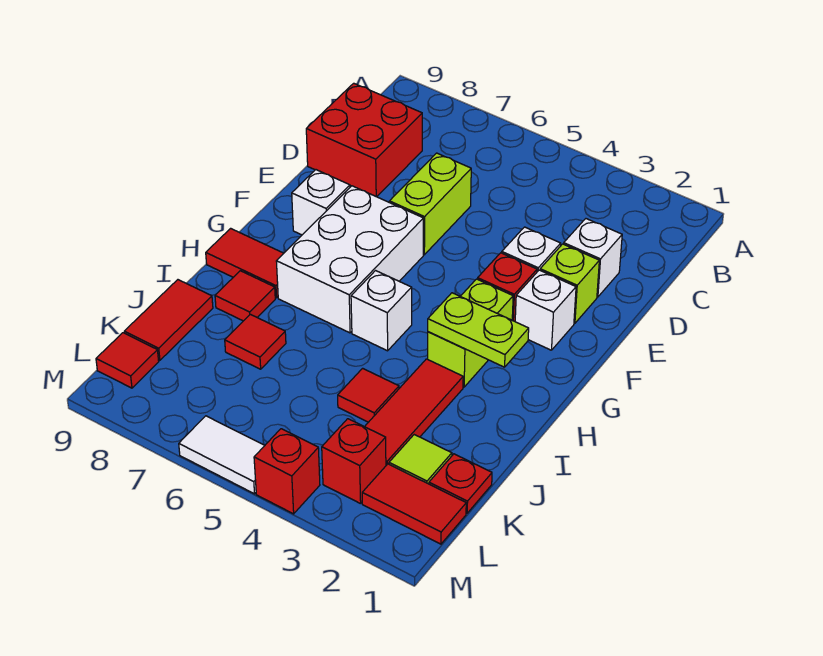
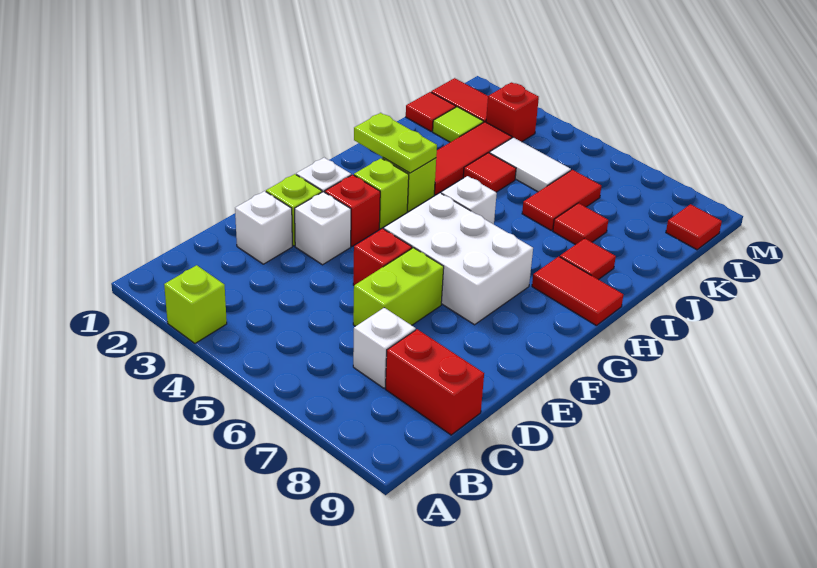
none -> lime 1x1 brick [164,265,227,343]
red 2x2 brick [306,83,422,197] -> red 1x2 brick [385,329,484,435]
white 2x3 brick [276,186,423,333] -> white 2x3 brick turned to [384,193,533,325]
white 1x1 brick [292,170,350,235] -> white 1x1 brick moved to [353,308,416,388]
red 1x2 tile [124,280,213,360] -> red 1x2 tile moved to [522,170,601,230]
red 1x1 plate [429,454,492,513] -> red 1x1 tile [406,92,456,131]
red 1x1 brick [254,429,320,514] -> red 1x1 brick moved to [353,229,412,285]
white 1x2 tile [179,416,265,494] -> white 1x2 tile moved to [490,137,571,192]

